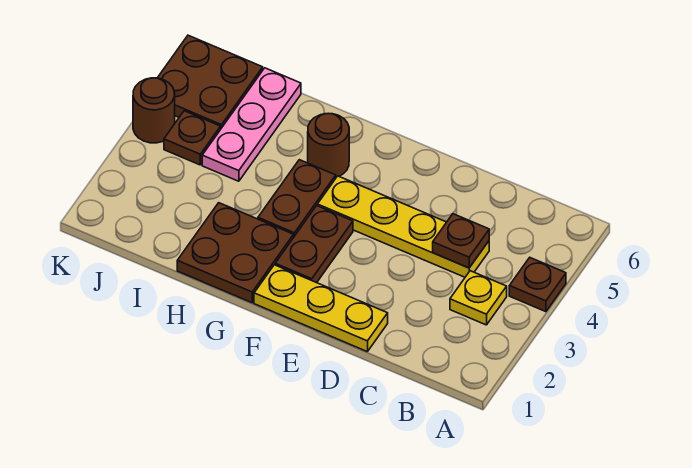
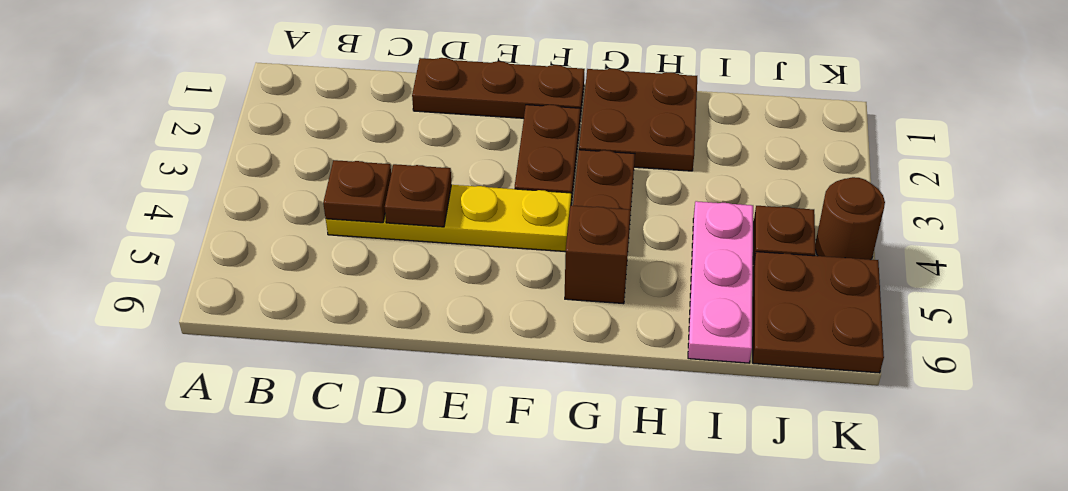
brown 1x1 plate [509,258,566,312] -> brown 1x1 plate moved to [385,164,452,227]
yellow 1x1 plate [450,271,507,325] -> none
yellow 1x3 plate [254,265,388,352] -> brown 1x3 plate [412,58,585,118]
brown 1x1 round brick [308,113,349,177] -> brown 1x1 brick [565,205,631,304]

